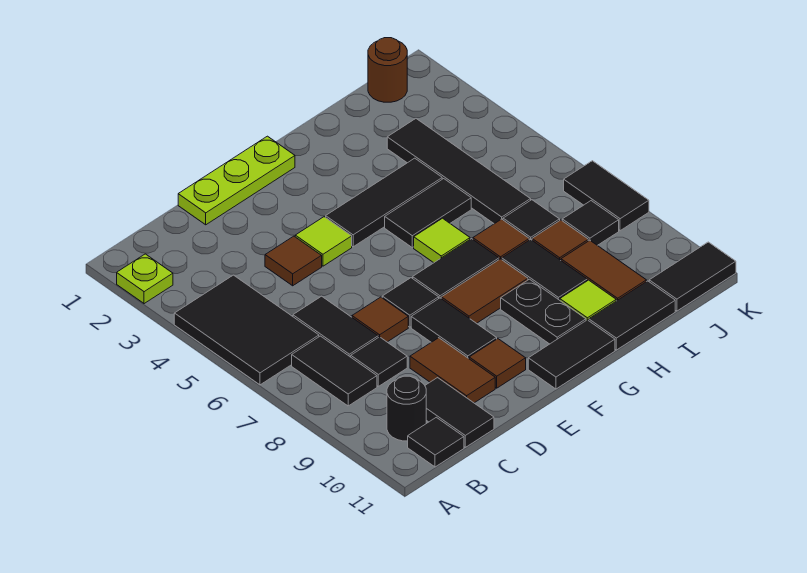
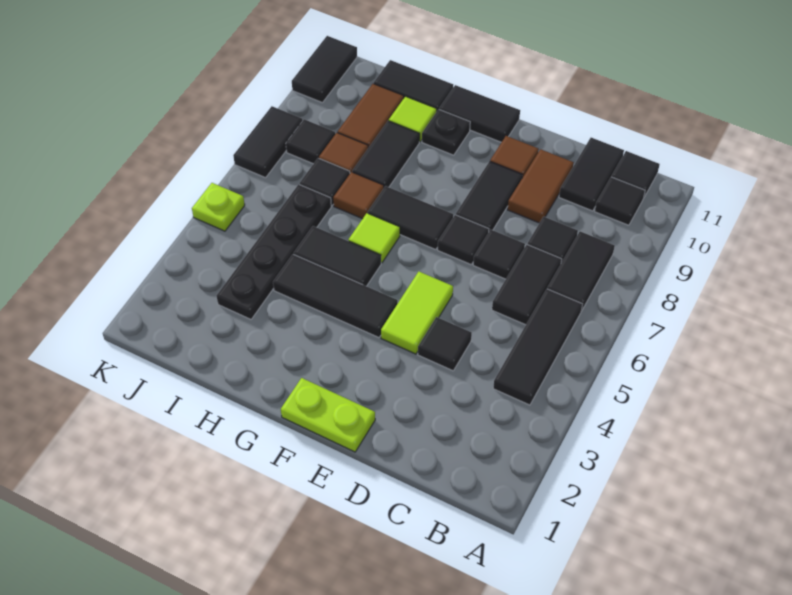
lime 1x1 plate [117,254,173,304] -> lime 1x1 plate moved to [192,183,245,231]
black 2x3 tile [174,275,319,385] -> black 1x3 tile [493,289,582,405]
black 1x1 round brick [387,376,426,441] -> black 1x1 tile [595,177,645,225]
lime 1x3 plate [178,136,295,225] -> lime 1x2 plate [281,378,375,452]
brown 1x1 tile [265,236,322,286] -> black 1x1 tile [418,317,472,371]
brown 1x1 tile [352,297,408,342] -> black 1x1 tile [473,230,525,279]
lime 1x1 tile [295,217,352,266] -> lime 1x2 tile [381,272,453,354]
brown 1x2 tile [441,259,528,323] -> none
black 1x2 plate [501,279,586,344] -> black 1x1 plate [422,109,470,155]
black 1x4 tile [387,119,531,224] -> black 1x4 plate [217,184,331,319]
brown 1x1 round brick [368,38,407,102] -> none
black 1x2 tile [649,242,736,311] -> black 1x2 tile turned to [292,36,357,103]

